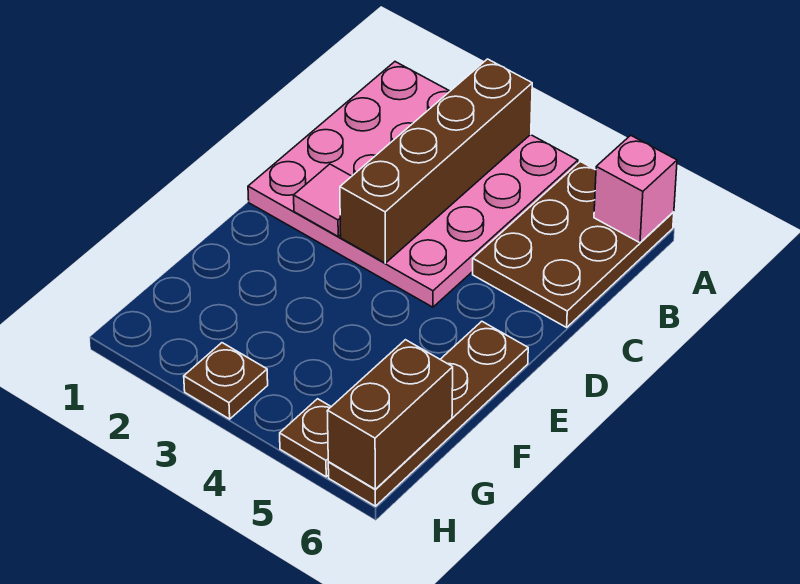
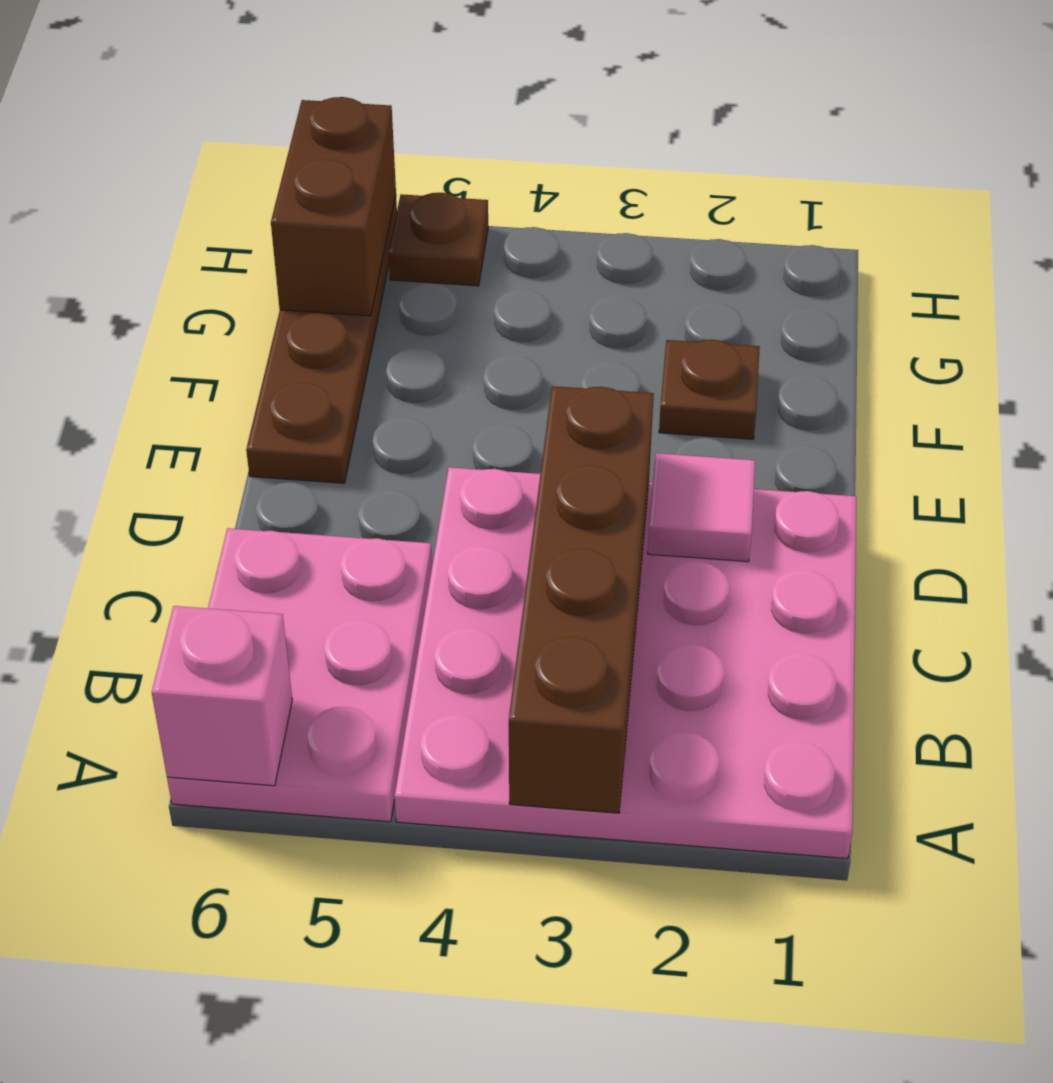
brown 2x3 plate [473,162,674,327] -> pink 2x3 plate [167,528,432,822]
brown 1x1 plate [184,343,268,419] -> brown 1x1 plate moved to [659,340,760,439]

